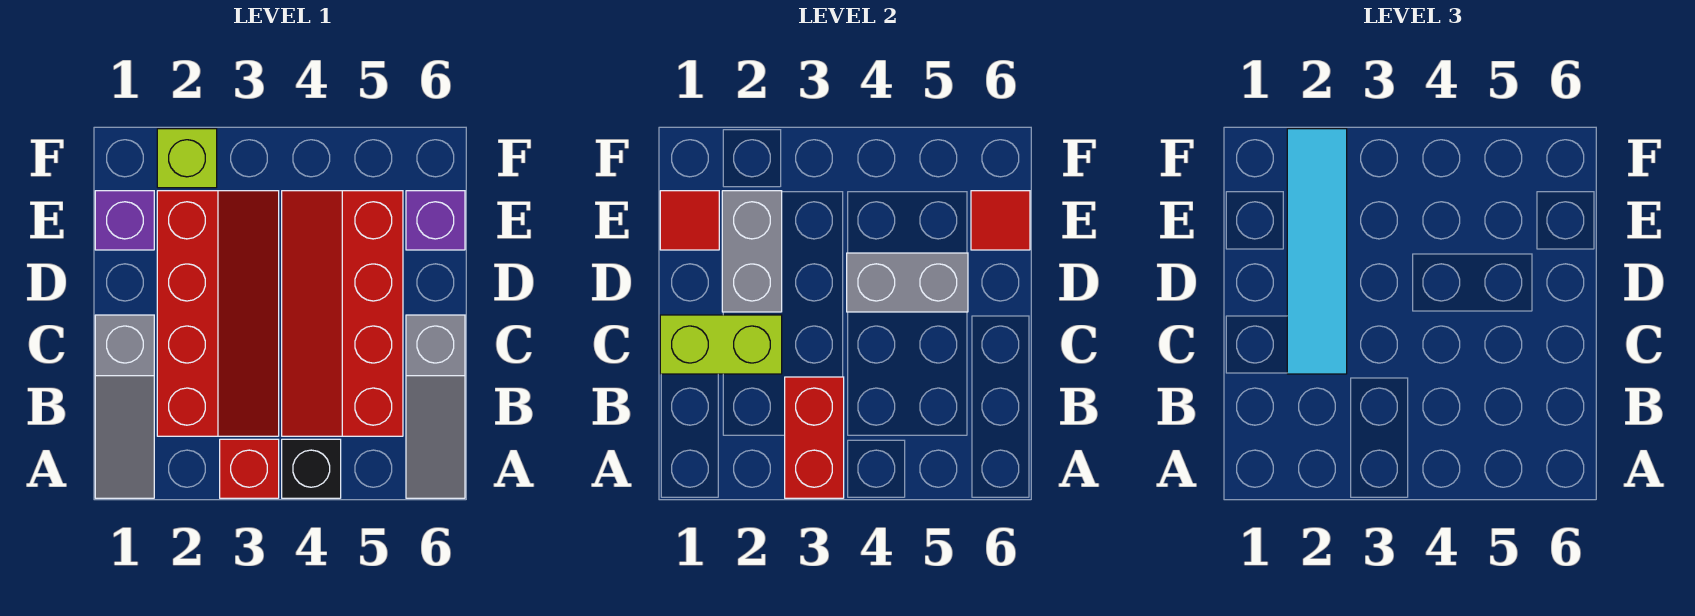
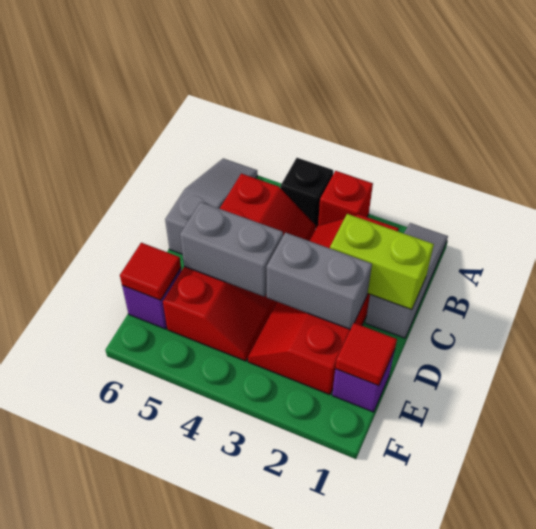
red 1x2 brick [785,377,844,498] -> none
cyan 1x4 tile [1287,129,1347,374] -> none
grey 1x2 brick [722,191,782,312] -> grey 1x2 brick turned to [267,233,372,329]
lime 1x1 brick [157,129,217,188] -> none

